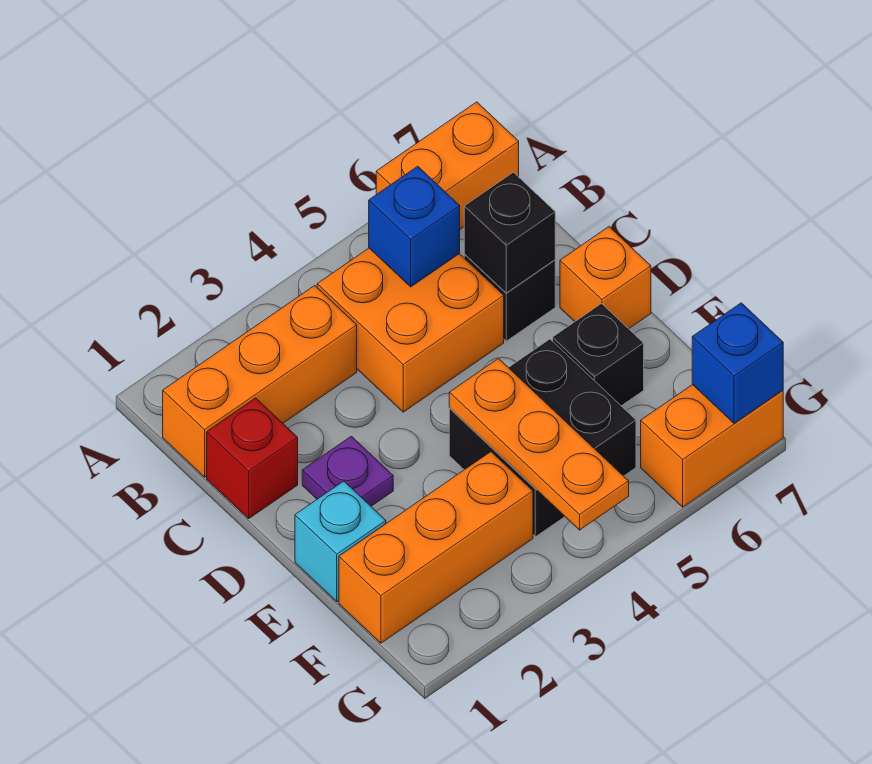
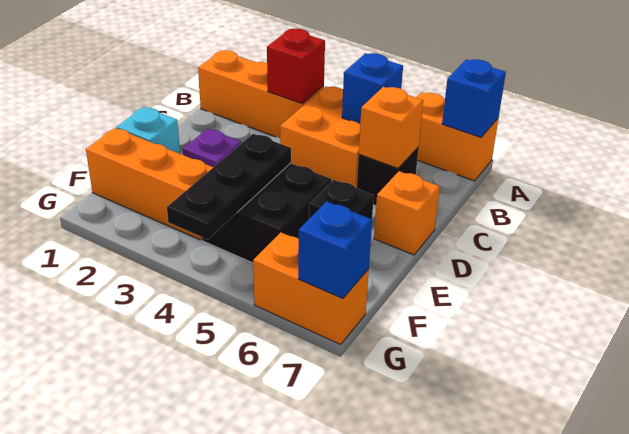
none -> blue 1x1 brick [442,59,506,137]
red 1x1 brick [207,398,298,519] -> red 1x1 brick moved to [267,29,325,104]
black 1x1 brick [464,172,555,293] -> orange 1x1 brick [359,87,423,168]
orange 1x3 plate [449,359,629,530] -> black 1x3 plate [167,134,291,239]

